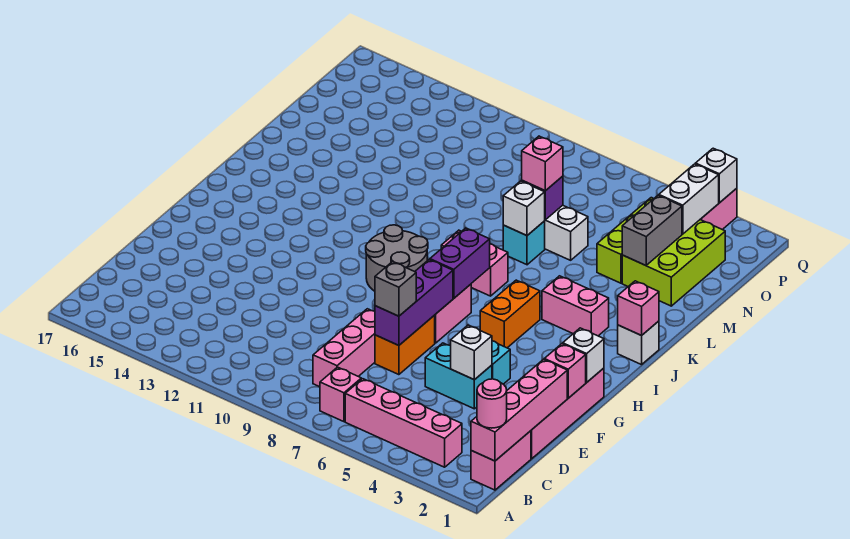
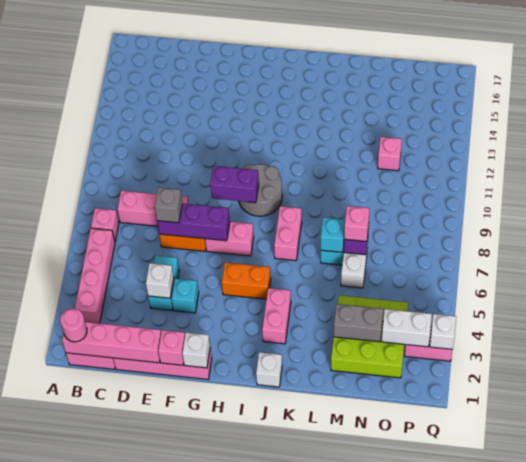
purple 1x2 brick [430,228,490,298] -> purple 1x2 brick moved to [210,166,259,203]
pink 1x1 brick [618,281,659,335] -> pink 1x1 brick moved to [378,137,402,171]
white 1x1 brick [503,181,545,236] -> cyan 1x1 brick [321,217,345,252]

